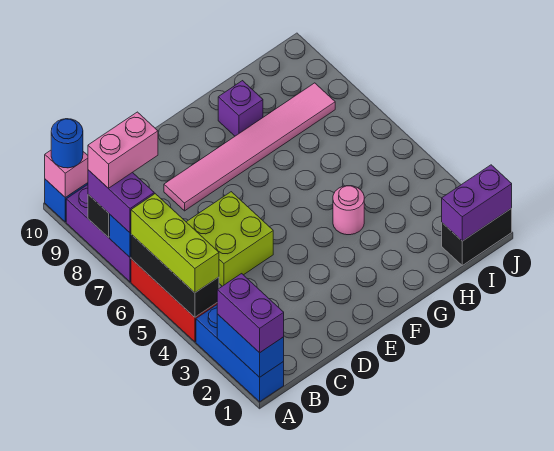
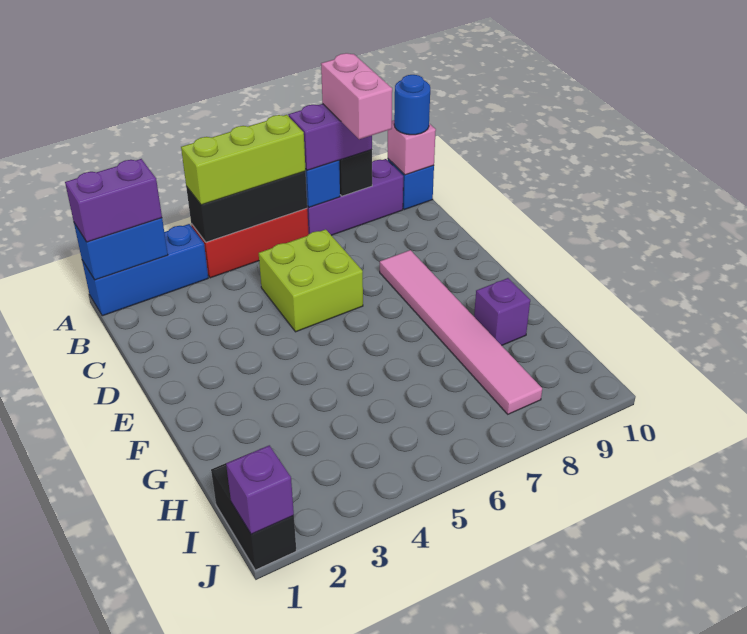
pink 1x1 round brick [333,186,364,235] -> none
purple 1x2 brick [442,165,512,241] -> purple 1x1 brick [226,445,294,534]

